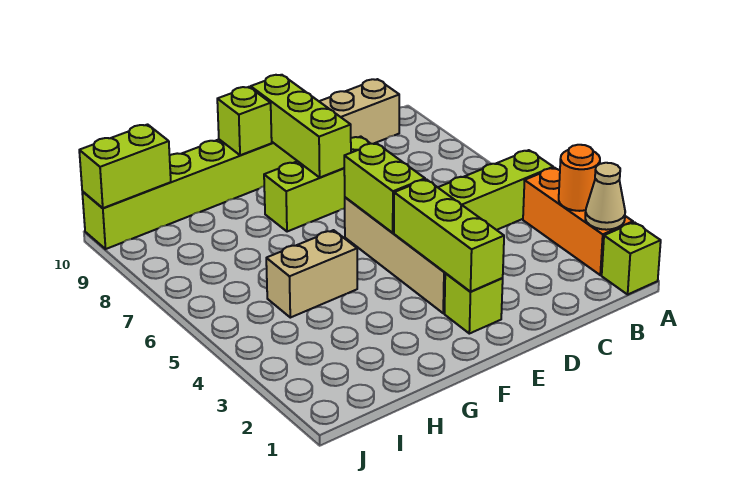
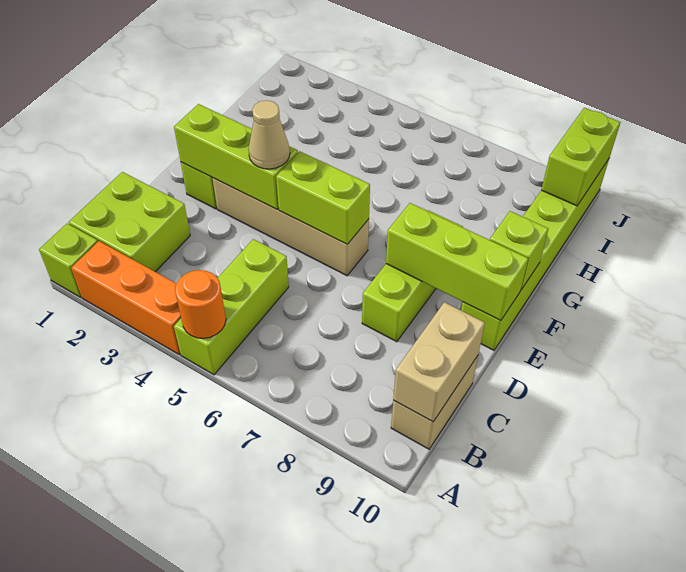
tan 1x1 cone [585,163,625,230] -> tan 1x1 cone moved to [249,100,290,169]
orange 1x1 round brick [559,145,600,211] -> orange 1x1 round brick moved to [175,270,226,338]
none -> lime 2x2 brick [68,172,190,272]
tan 1x2 brick [266,230,357,318] -> tan 1x2 brick moved to [393,302,485,422]

